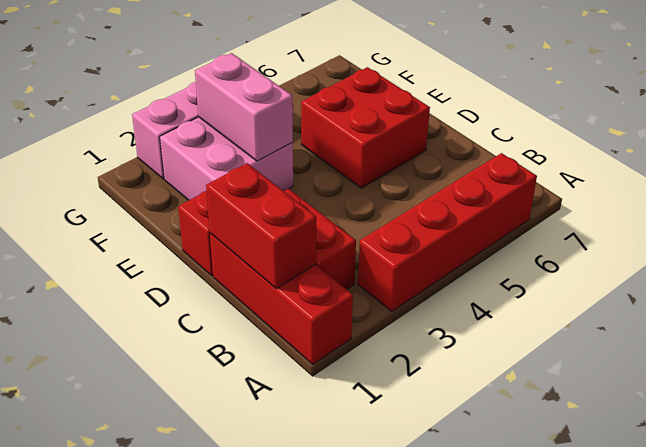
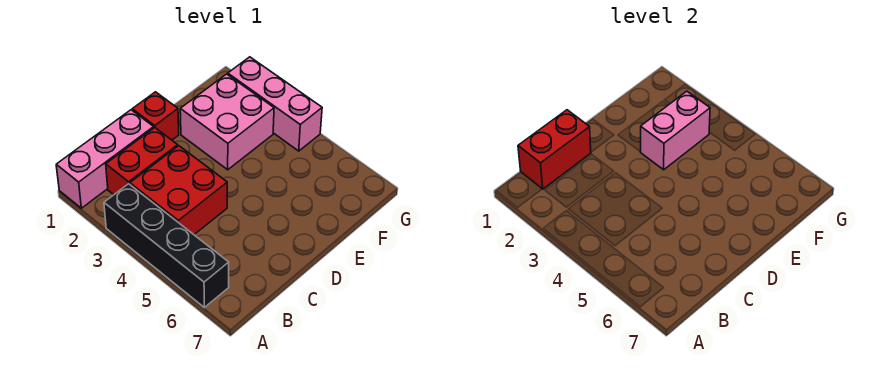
red 1x3 brick [210,233,353,364] -> pink 1x3 brick [56,110,154,208]
red 1x4 brick [358,153,537,311] -> black 1x4 brick [104,184,229,307]
red 2x2 brick [301,67,430,188] -> red 2x2 brick moved to [130,146,227,234]

